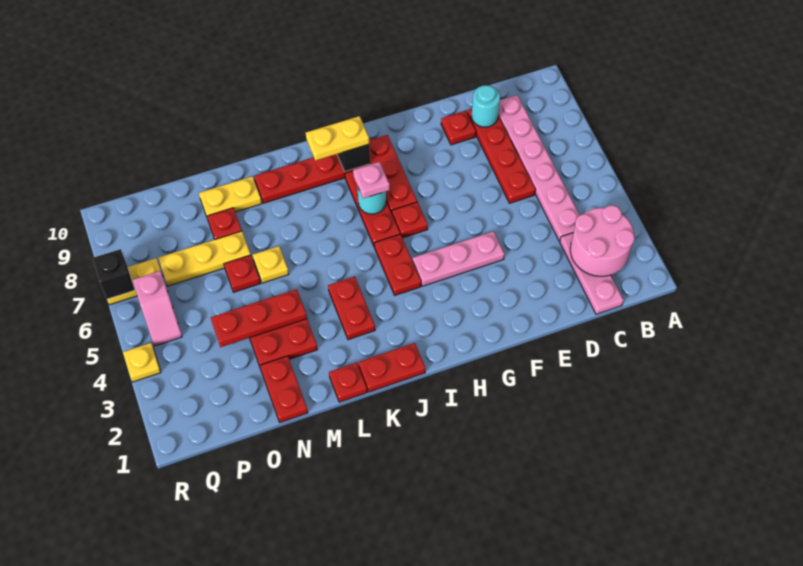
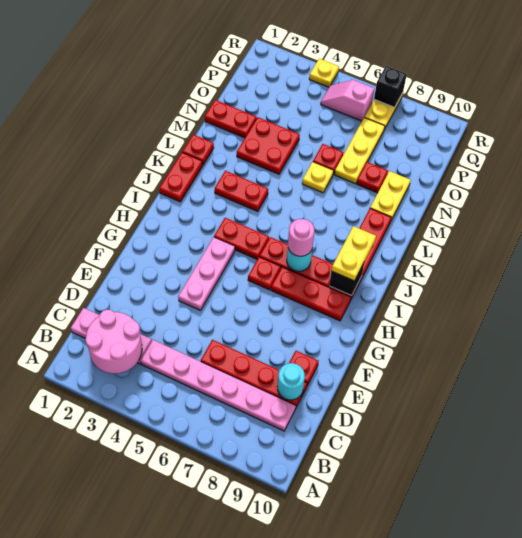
pink 1x1 plate [353,162,390,199] -> pink 1x1 round brick [288,219,314,256]
red 1x3 plate [211,289,307,347] -> none

